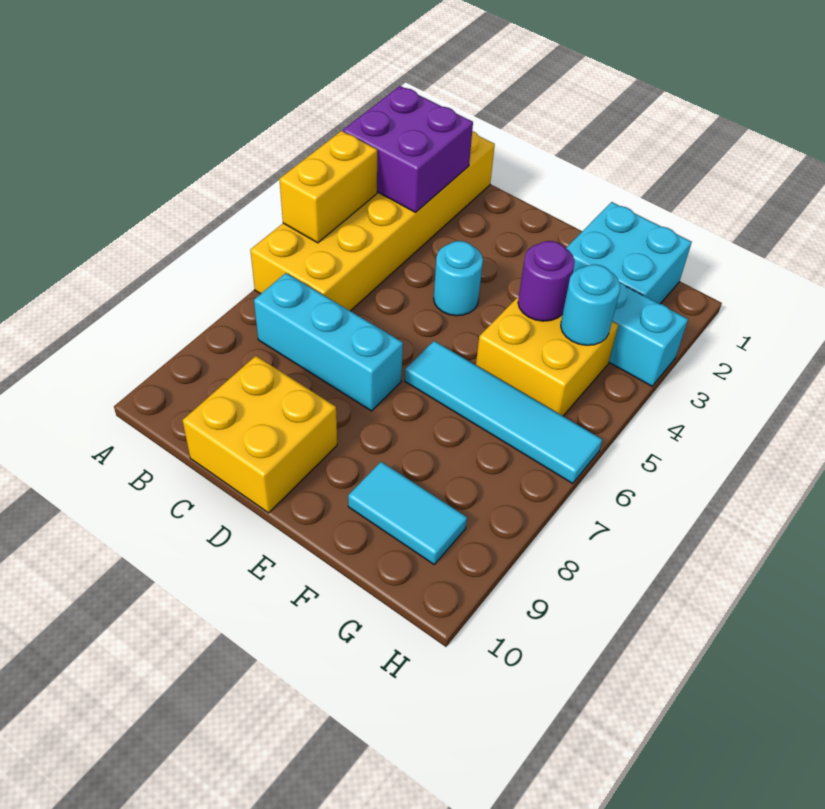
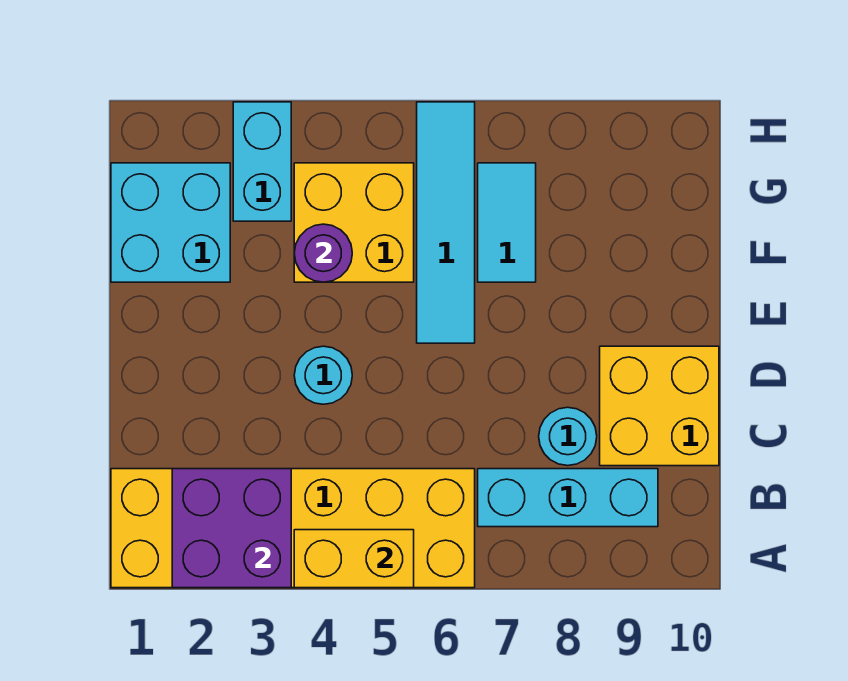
cyan 1x3 brick [254,273,403,411] -> cyan 1x3 brick turned to [478,469,658,527]
cyan 1x2 tile [348,462,467,564] -> cyan 1x2 tile moved to [478,163,536,282]
cyan 1x1 round brick [561,265,620,345] -> cyan 1x1 round brick moved to [539,407,597,466]

